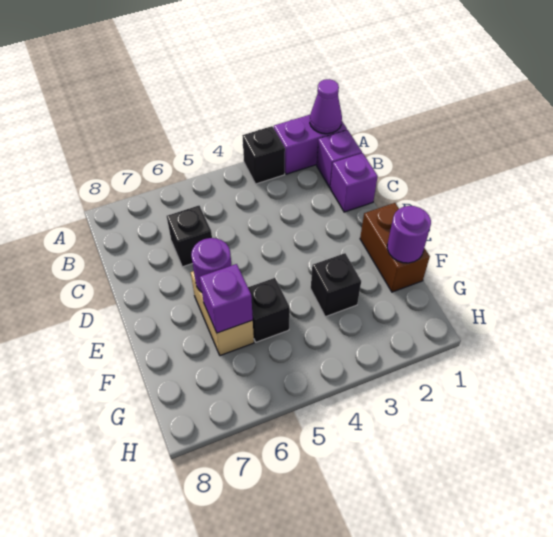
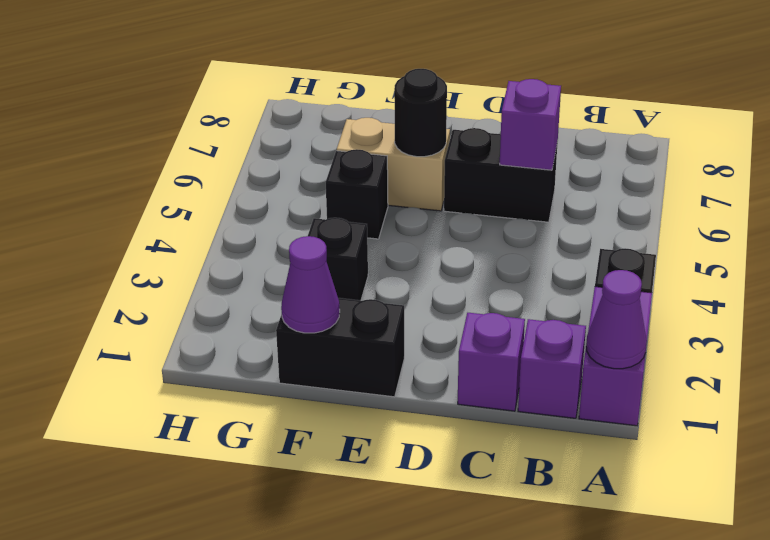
black 1x1 brick [167,206,212,267] -> black 1x2 brick [444,128,558,222]
brown 1x2 brick [360,203,430,292] -> black 1x2 brick [276,298,404,397]
purple 1x1 round brick [191,238,231,292] -> black 1x1 round brick [394,69,447,157]
purple 1x1 round brick [387,206,431,263] -> purple 1x1 cone [281,236,340,333]
purple 1x1 brick [200,264,253,333] -> purple 1x1 brick moved to [500,79,561,170]

